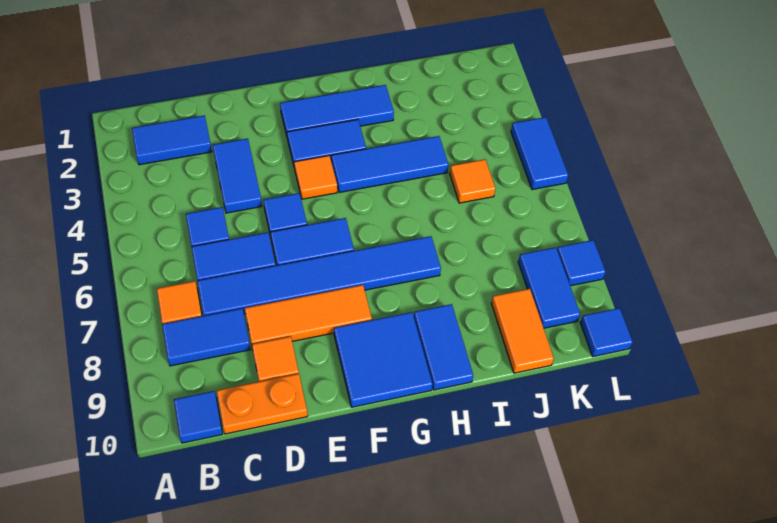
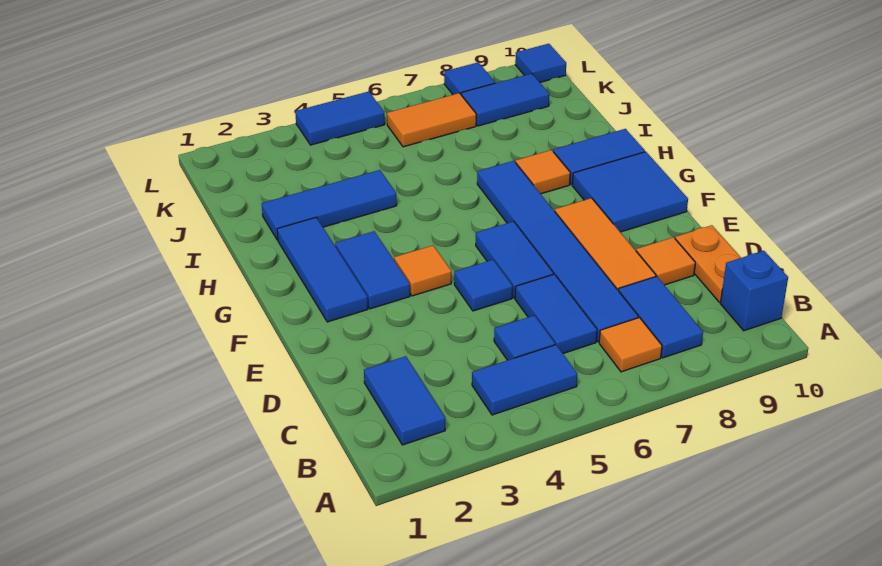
blue 1x1 tile [174,391,223,443] -> blue 1x1 brick [720,251,788,331]
blue 1x2 tile [213,138,262,213] -> blue 1x2 tile moved to [472,345,578,415]
blue 1x3 tile [331,136,449,193] -> blue 1x3 tile turned to [262,170,397,240]
orange 1x1 tile [450,159,495,203] -> orange 1x1 tile moved to [516,150,570,194]
orange 1x2 tile [491,289,554,373] -> orange 1x2 tile moved to [387,93,476,147]

